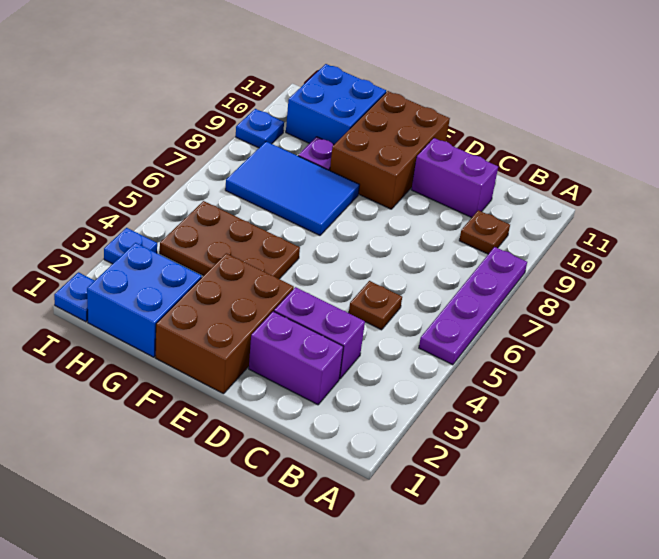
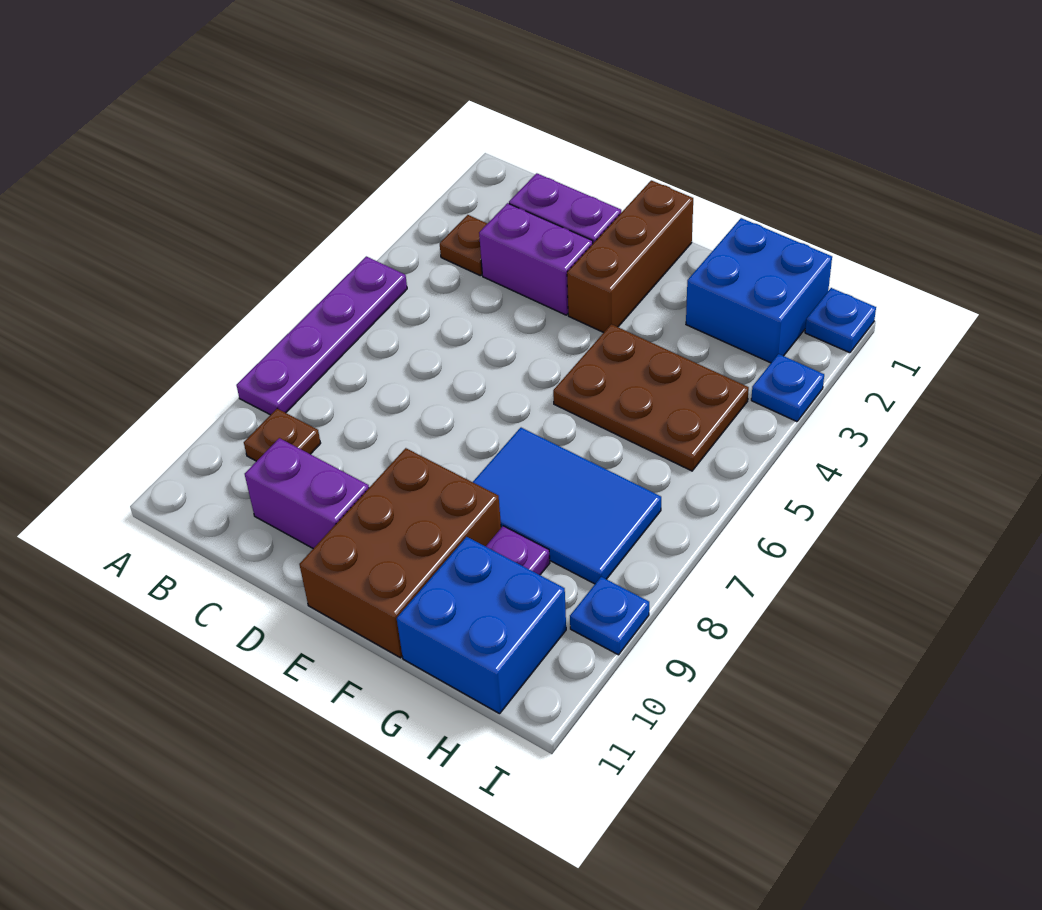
brown 1x1 plate [349,281,402,330] -> brown 1x1 plate moved to [440,215,488,276]
brown 2x3 brick [156,253,294,394] -> brown 1x3 brick [567,180,693,333]

